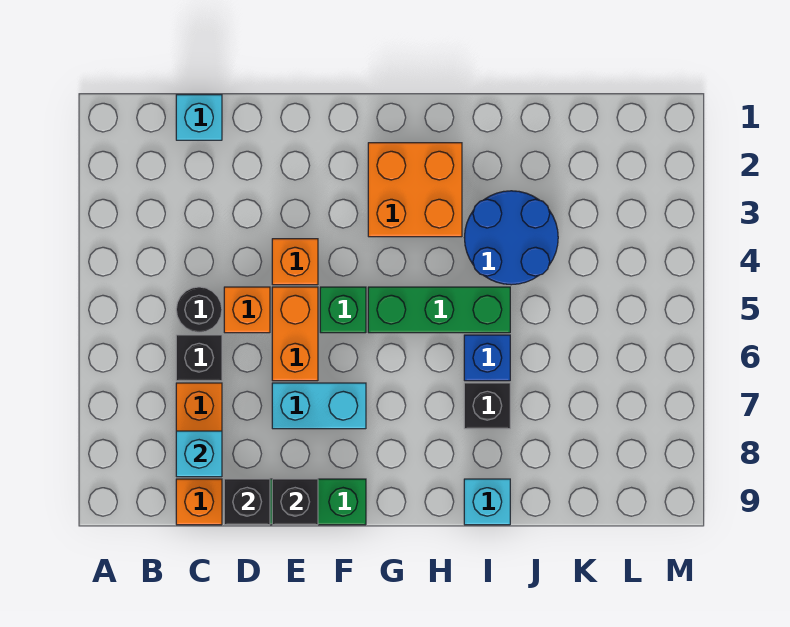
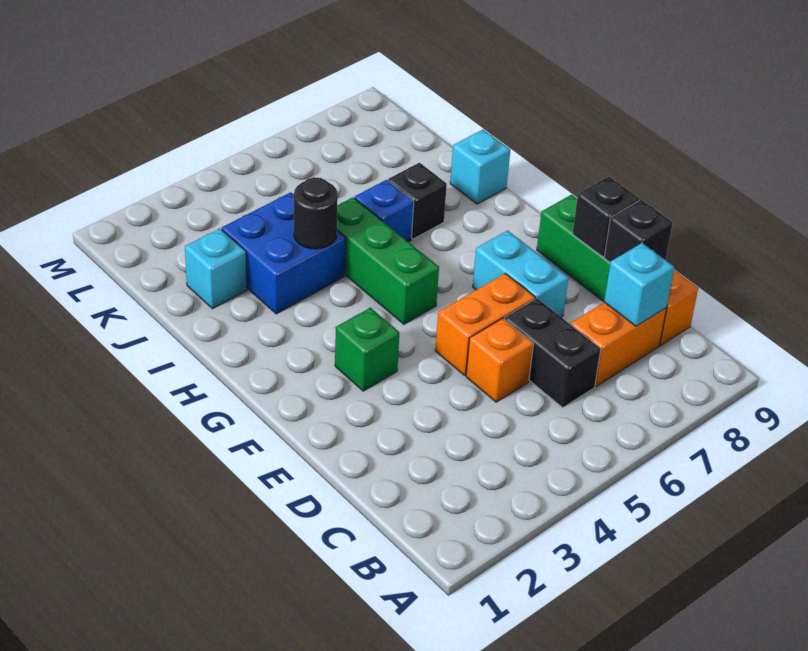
cyan 1x1 brick [176,95,222,140] -> cyan 1x1 brick moved to [185,228,247,309]
black 1x1 round brick [176,287,222,333] -> black 1x1 round brick moved to [294,177,338,249]
black 1x1 brick [176,335,222,381] -> black 1x2 brick [504,298,601,408]
orange 1x1 brick [272,239,318,285] -> none
green 1x1 brick [320,287,366,333] -> green 1x1 brick moved to [335,307,399,391]
orange 2x2 brick [368,143,462,237] -> none
blue 2x2 round brick [464,191,558,285] -> blue 2x2 brick [222,192,346,314]

